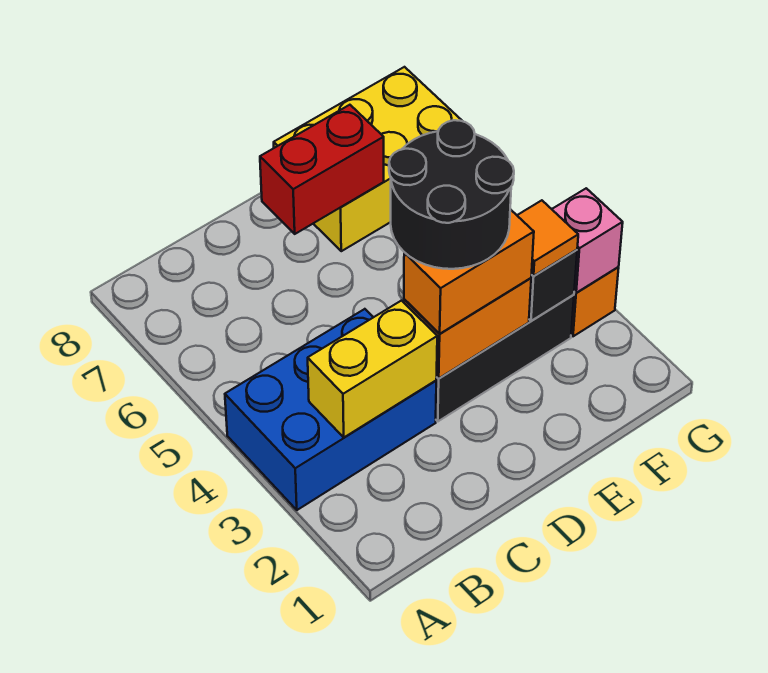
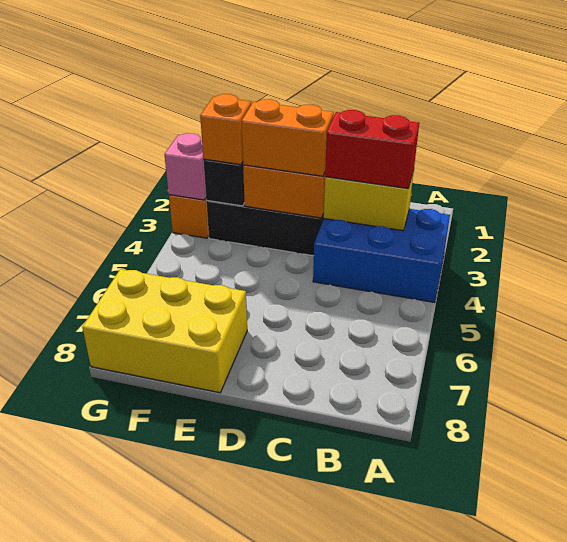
black 2x2 round brick [389,120,514,269] -> none
red 1x2 brick [260,105,384,234] -> red 1x2 brick moved to [325,110,419,188]
orange 1x1 tile [517,200,578,276] -> orange 1x1 brick [200,94,251,165]

